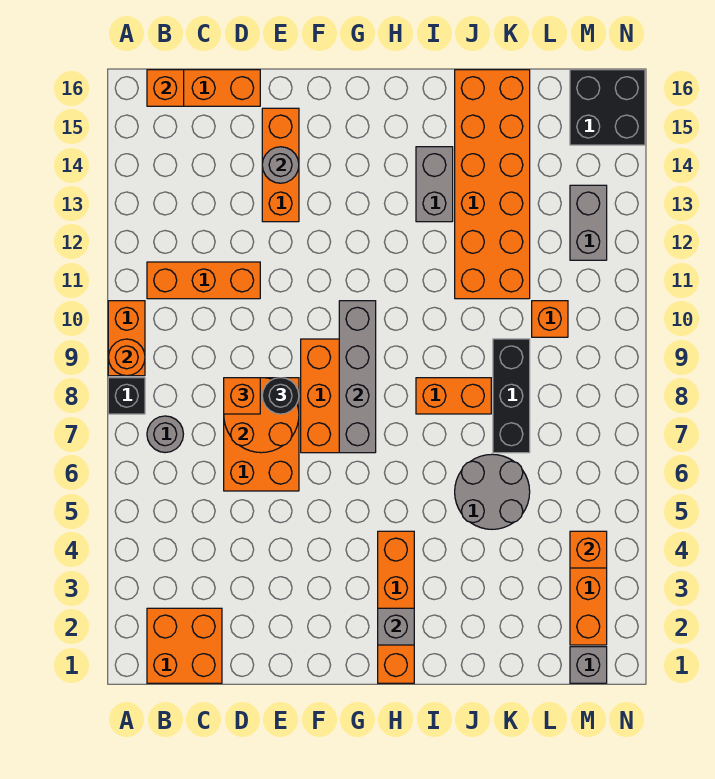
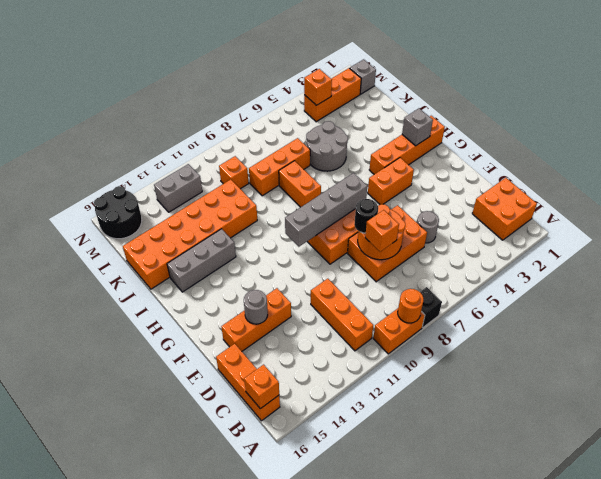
grey 1x1 round brick [147,416,183,453] -> grey 1x1 round brick moved to [417,211,439,243]
none -> orange 1x2 brick [368,158,414,205]
grey 1x2 brick [416,147,453,222] -> grey 1x3 brick [167,229,236,292]
black 1x3 brick [493,339,530,453] -> orange 1x3 brick [249,138,310,196]
black 2x2 brick [570,70,645,145] -> black 2x2 round brick [94,186,142,239]

